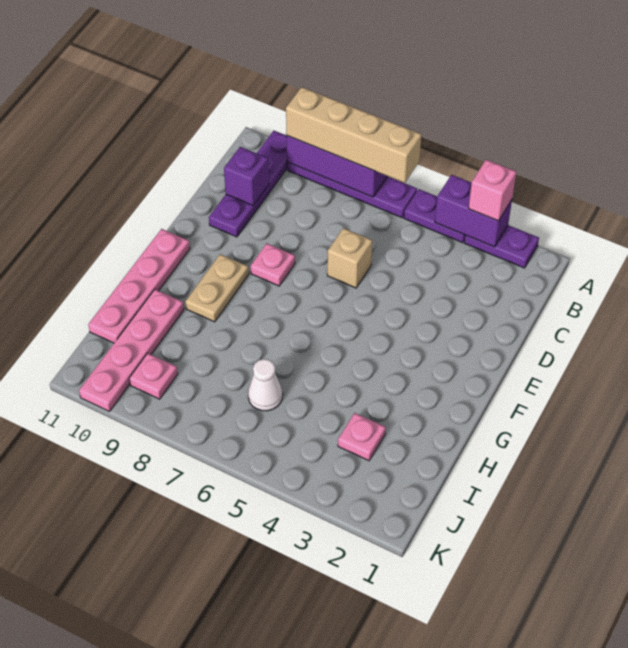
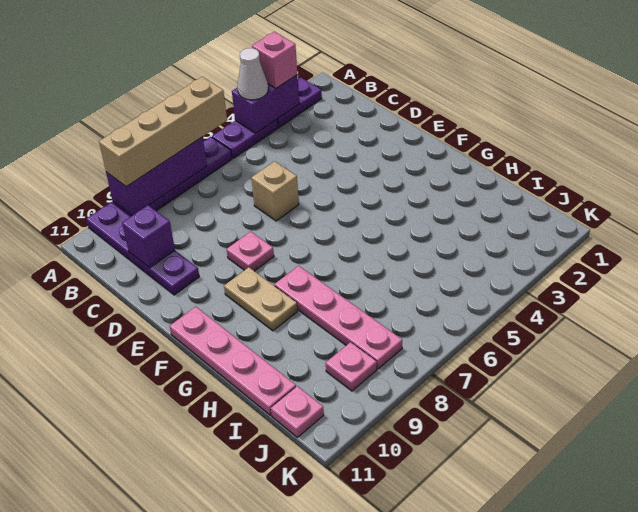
pink 1x4 plate [79,290,184,412] -> pink 1x4 plate moved to [274,266,402,369]
pink 1x1 plate [338,413,386,461] -> pink 1x1 plate moved to [271,386,324,437]
white 1x1 cone [248,359,283,411] -> white 1x1 cone moved to [237,48,268,100]

